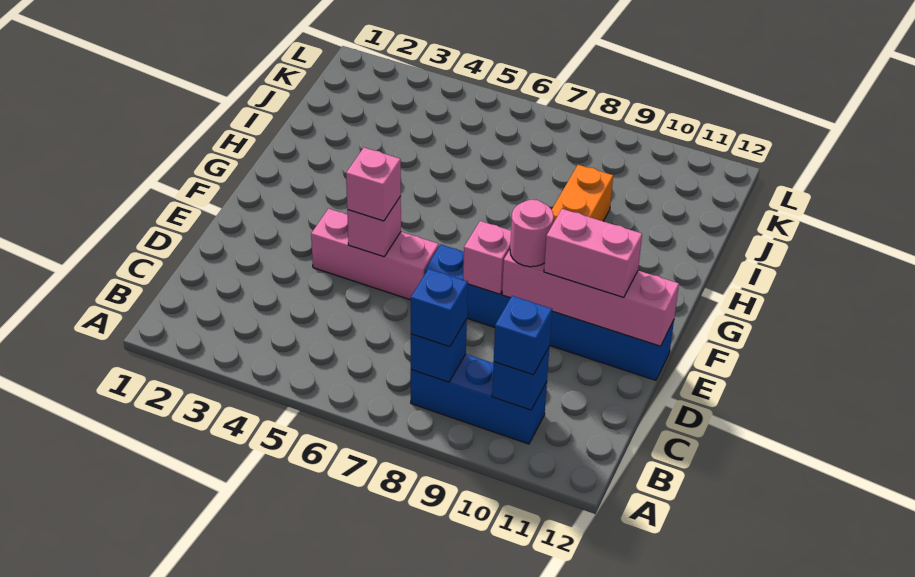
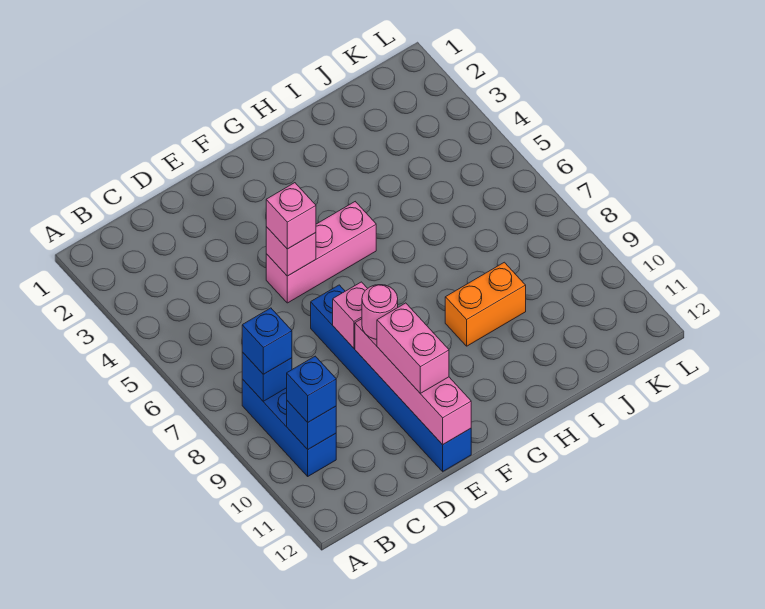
pink 1x3 brick [311,209,439,300] -> pink 1x3 brick turned to [266,202,376,303]

